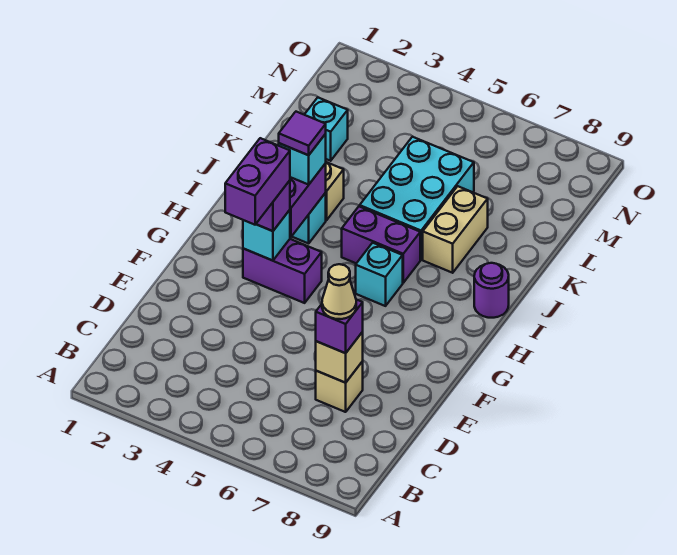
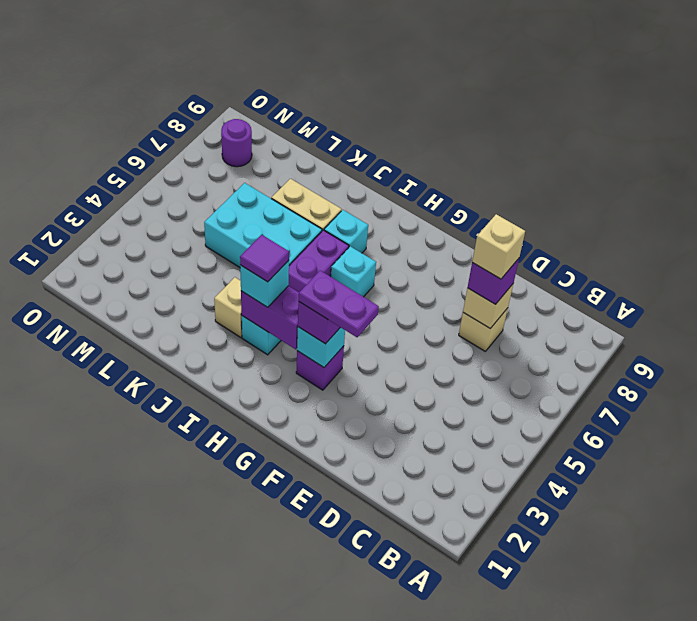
tan 1x1 cone [322,264,356,319] -> tan 1x1 brick [472,214,525,279]
purple 1x2 brick [225,138,290,225] -> purple 1x2 plate [299,271,379,337]
purple 1x2 brick [243,239,322,303] -> purple 1x1 brick [296,346,344,390]
purple 1x1 round brick [474,263,509,318] -> purple 1x1 round brick moved to [221,119,252,167]
cyan 1x1 brick [304,98,348,161] -> cyan 1x1 brick moved to [324,210,368,253]

